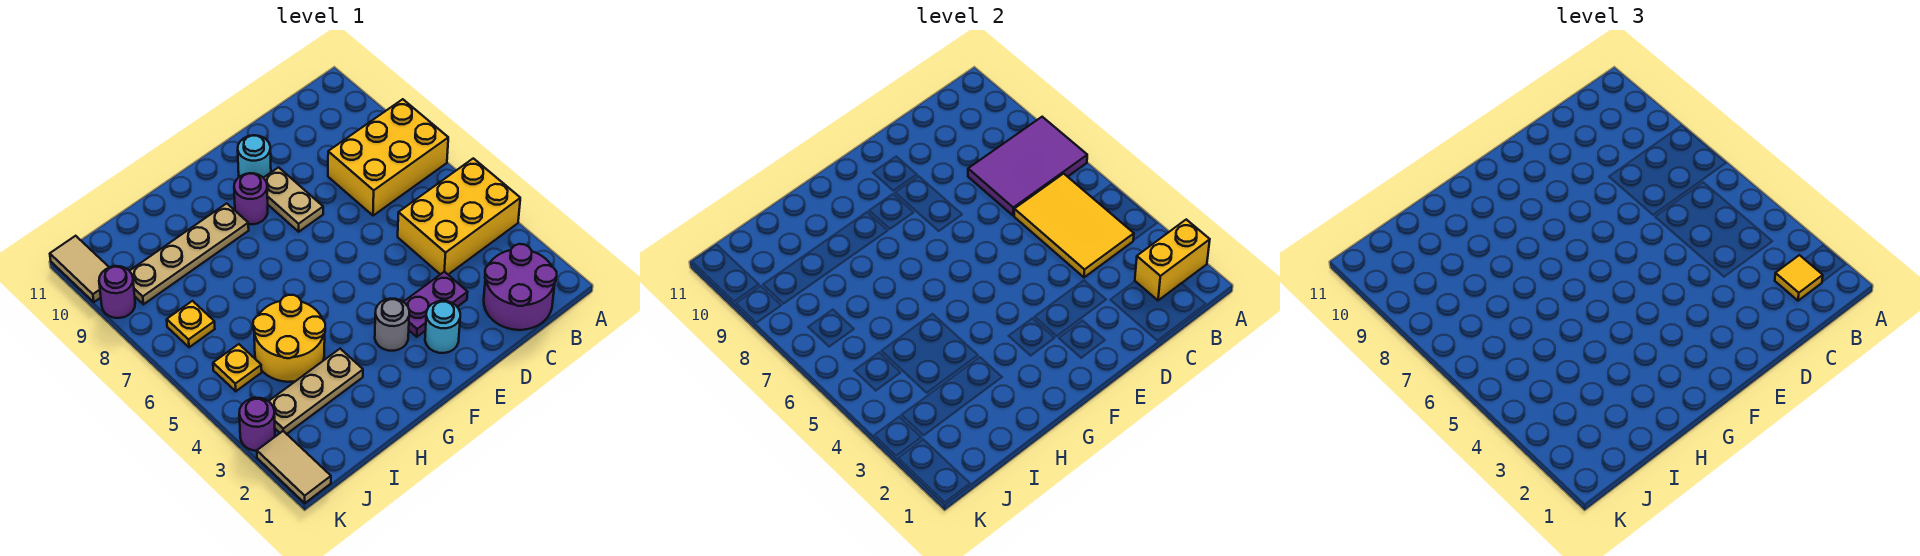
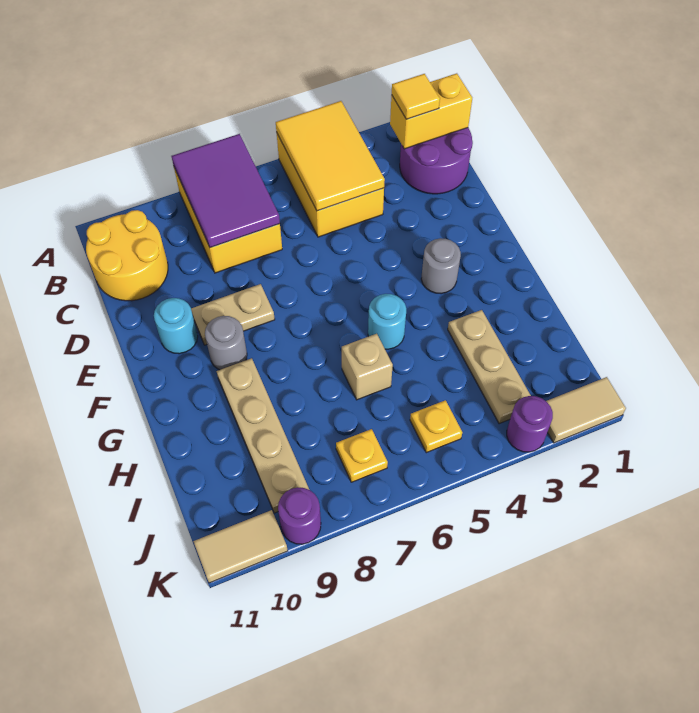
yellow 1x2 brick [1135,220,1210,300] -> yellow 1x2 brick turned to [390,73,472,149]
yellow 2x3 tile [1014,174,1134,277] -> yellow 2x3 tile turned to [276,101,385,211]
purple 1x2 plate [404,272,468,337] -> none
cyan 1x1 round brick [425,301,460,353] -> cyan 1x1 round brick moved to [368,294,406,349]
purple 1x1 round brick [234,173,268,224] -> grey 1x1 round brick [205,316,247,370]
yellow 2x2 round brick [253,295,325,382] -> yellow 2x2 round brick moved to [86,210,168,301]
none -> tan 1x1 brick [342,334,393,400]

